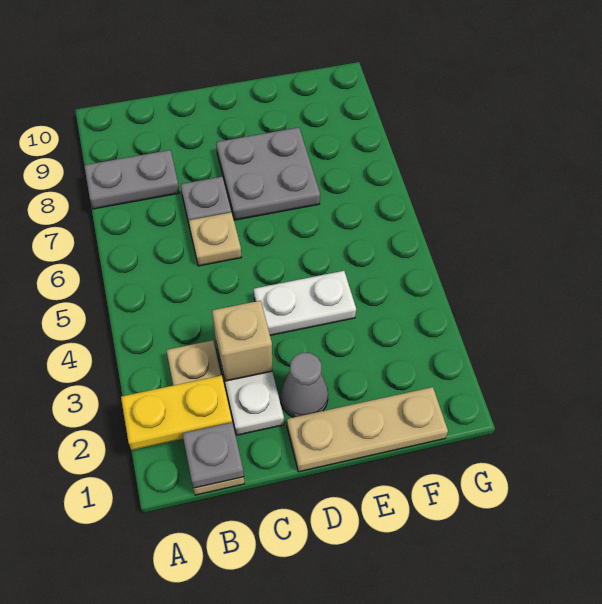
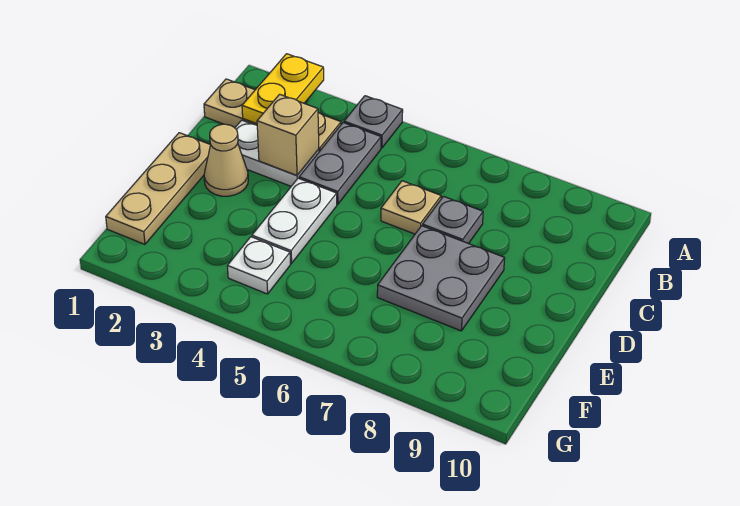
grey 1x2 plate [84,150,179,209] -> grey 1x2 plate moved to [299,123,381,204]
grey 1x1 plate [183,422,244,488] -> grey 1x1 plate moved to [344,96,403,148]
grey 1x1 cone [280,353,328,417] -> tan 1x1 cone [204,124,248,196]
none -> white 1x1 plate [227,237,290,294]

